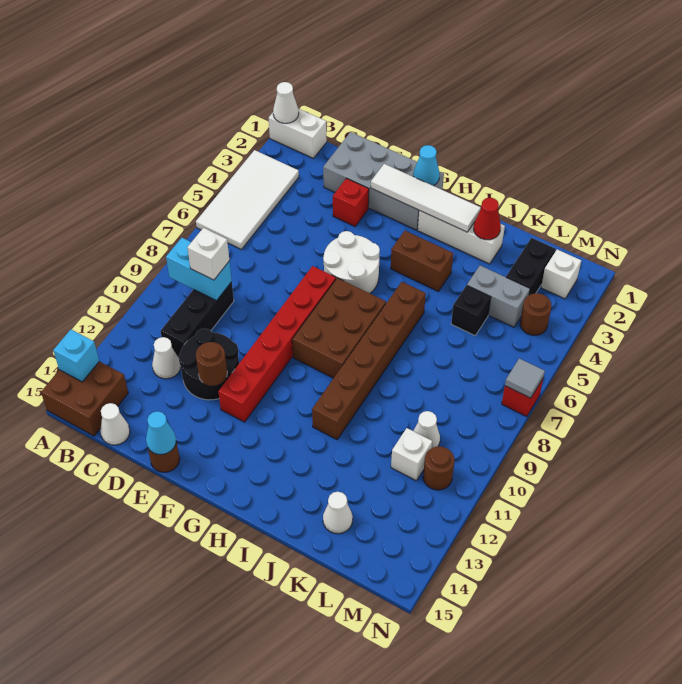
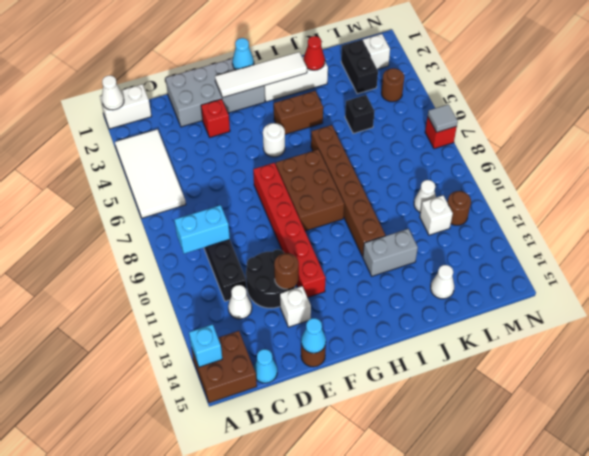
white 1x1 brick [187,228,230,280] -> white 1x1 brick moved to [280,286,311,327]
white 1x1 cone [100,403,130,445] -> cyan 1x1 cone [254,349,277,383]
white 2x2 round brick [323,231,380,293] -> white 1x1 round brick [263,123,285,157]
grey 1x2 brick [467,266,530,327] -> grey 1x2 brick moved to [363,229,418,276]

